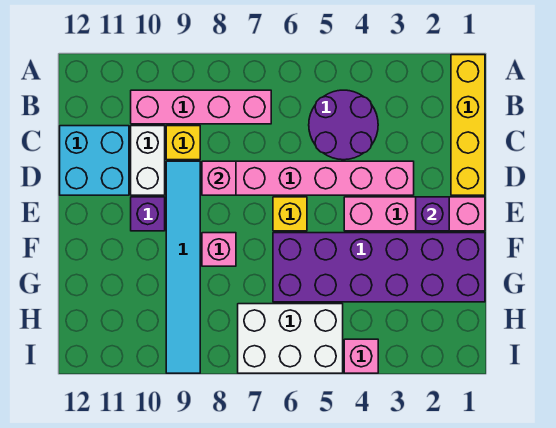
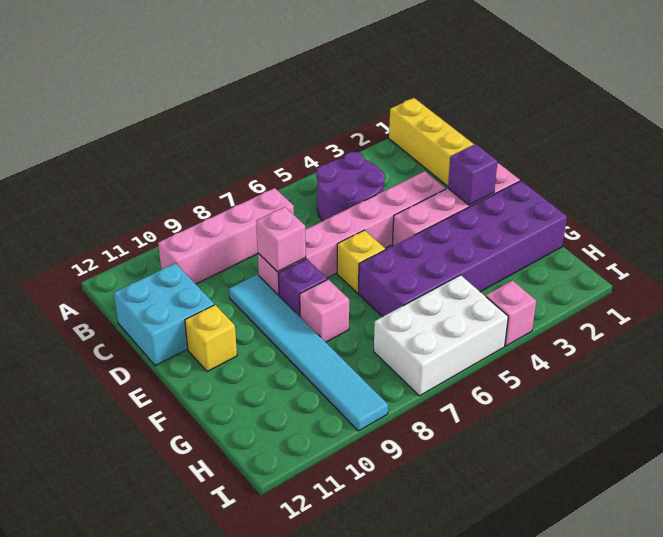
yellow 1x1 brick [166,126,200,160] -> yellow 1x1 brick moved to [185,305,237,372]
white 1x2 brick [131,126,165,195] -> none
purple 1x1 brick [131,197,165,231] -> purple 1x1 brick moved to [278,259,327,316]

